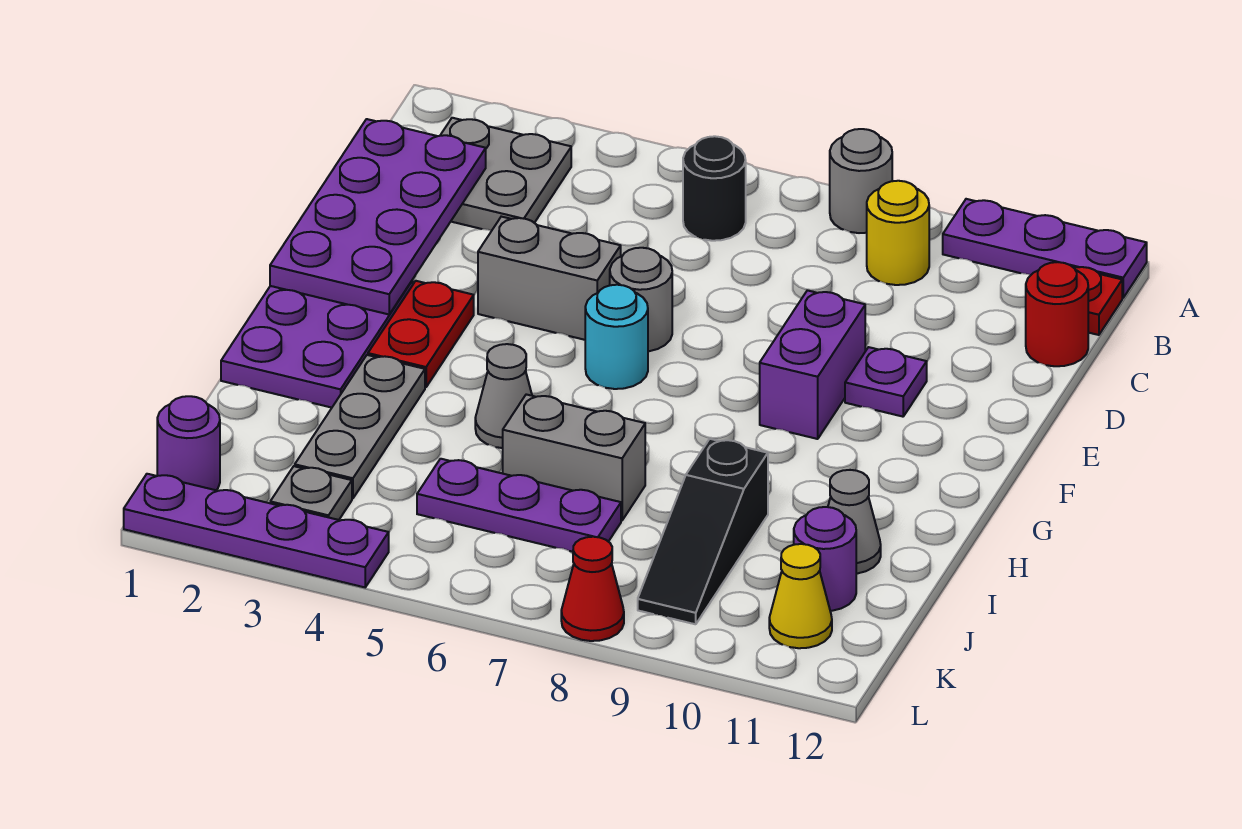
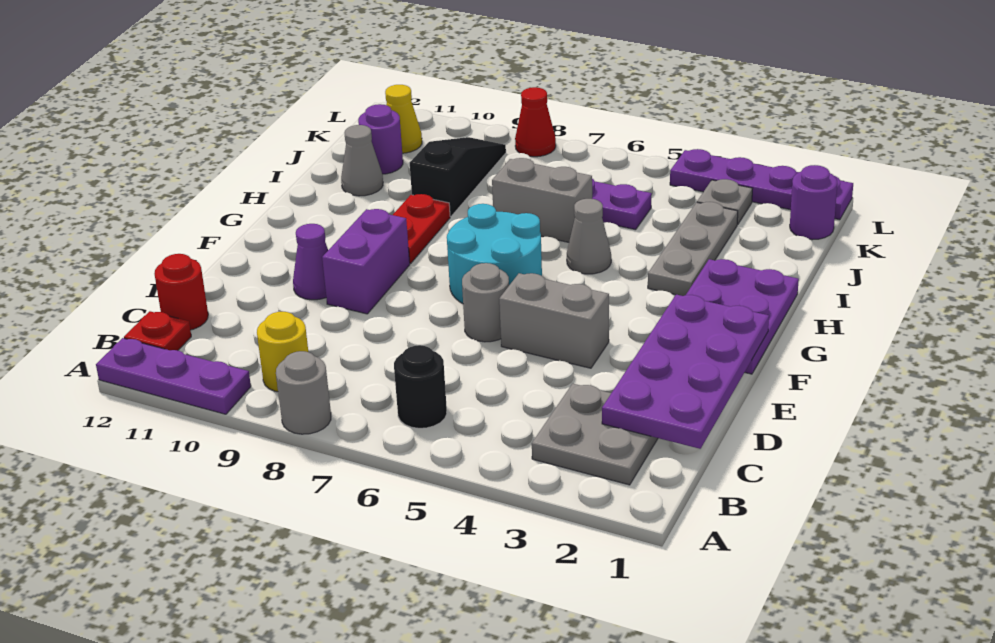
purple 1x1 plate [845,347,927,417] -> purple 1x1 cone [293,224,328,300]
red 1x2 plate [368,281,474,387] -> red 1x2 plate moved to [393,194,450,264]
cyan 1x1 round brick [585,285,648,389] -> cyan 2x2 round brick [447,204,542,304]

